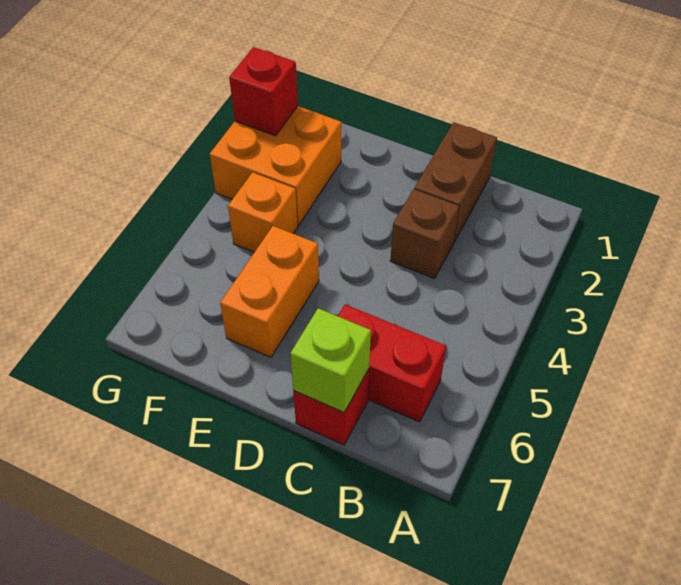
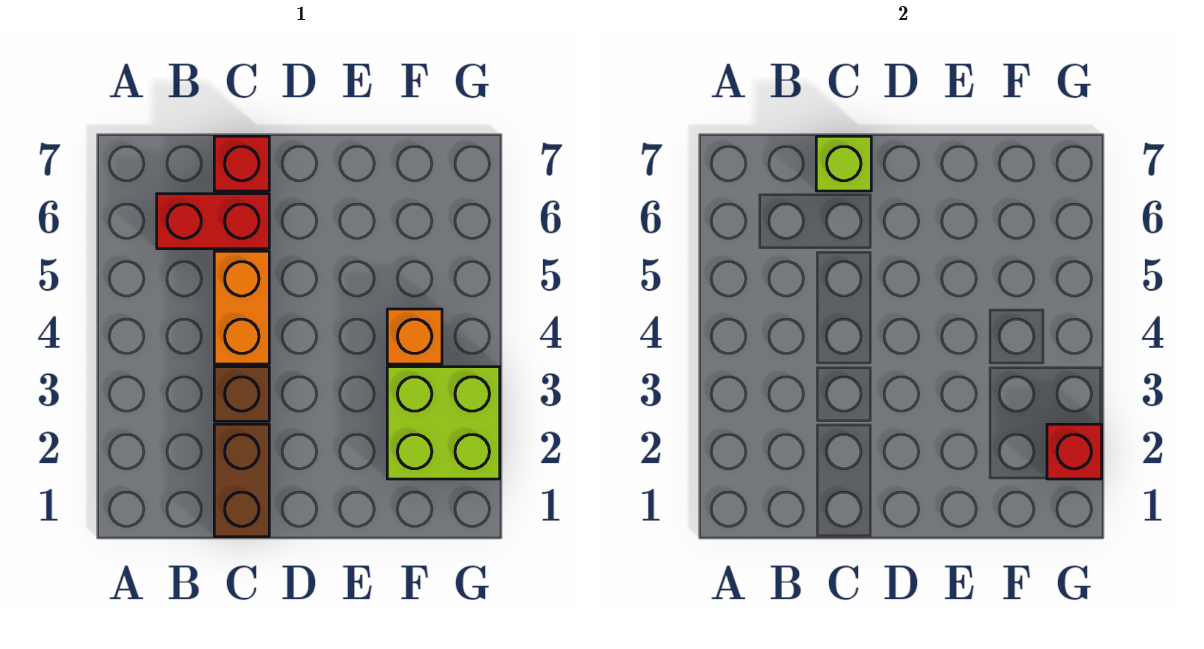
orange 1x2 brick [220,226,319,357] -> orange 1x2 brick moved to [214,251,269,364]
orange 2x2 brick [210,106,341,225] -> lime 2x2 brick [387,367,500,479]

